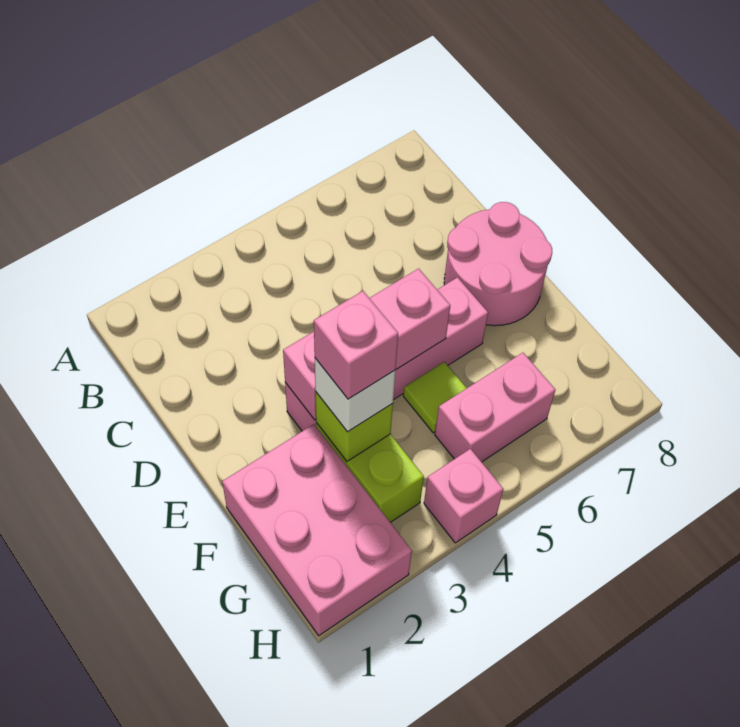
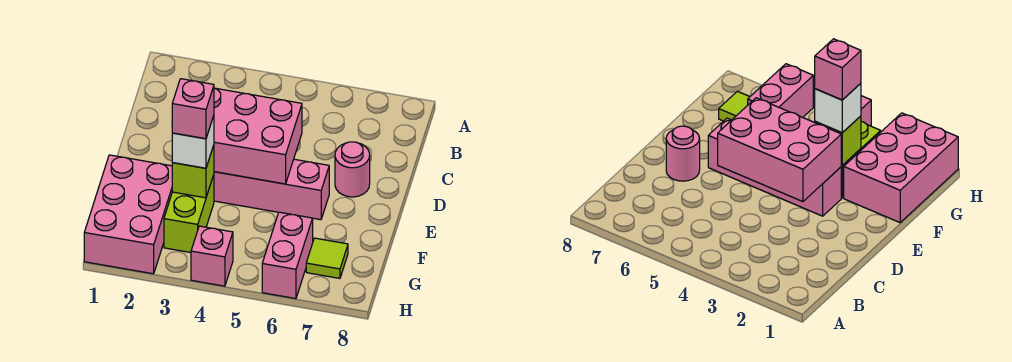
pink 2x2 round brick [444,202,552,326] -> pink 1x1 round brick [335,142,370,197]
pink 1x3 brick [283,268,450,420] -> pink 2x3 brick [214,88,302,184]
lime 1x1 tile [403,362,467,433] -> lime 1x1 tile moved to [306,238,348,278]
pink 1x2 brick [435,353,555,462] -> pink 1x2 brick turned to [262,212,313,299]

